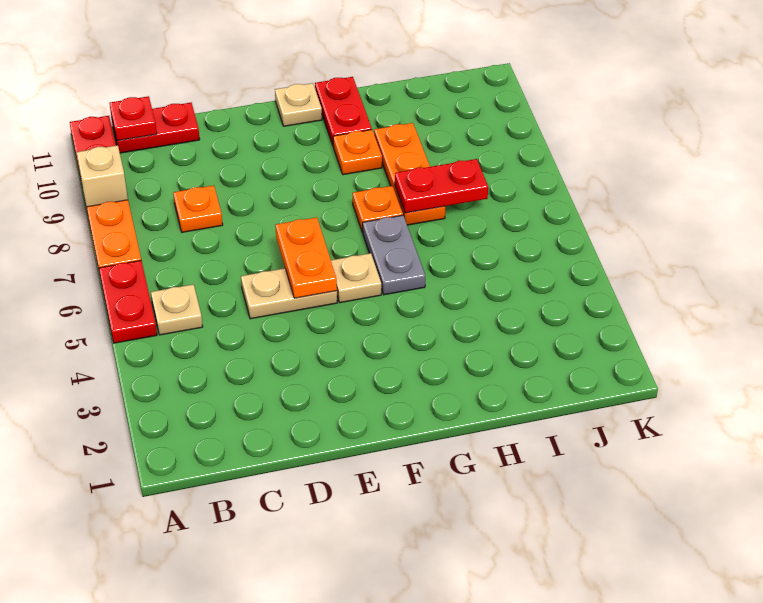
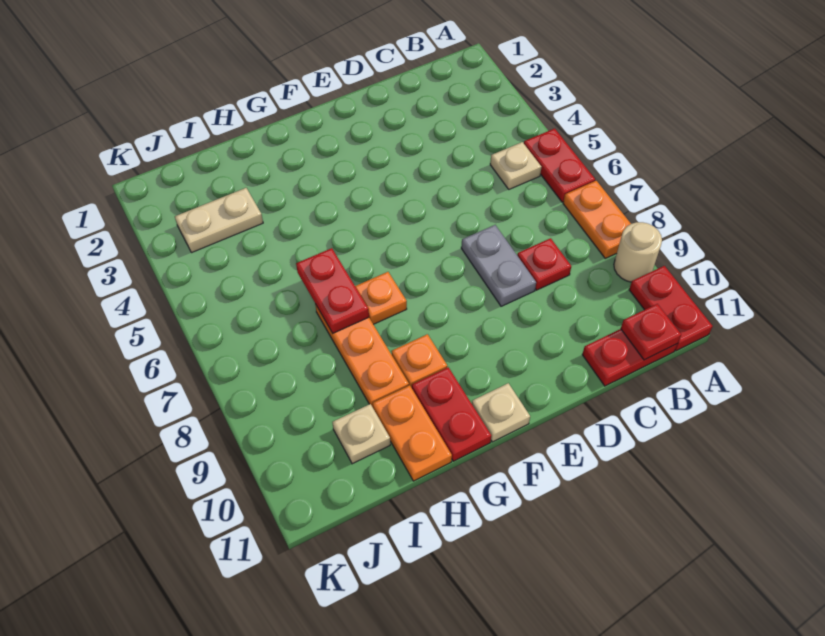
tan 1x1 brick [77,145,128,209] -> tan 1x1 round brick [614,222,662,282]
orange 1x1 plate [173,186,223,232] -> red 1x1 plate [517,238,571,290]
tan 1x2 plate [241,268,337,319] -> tan 1x2 plate moved to [175,188,263,253]
orange 1x2 plate [275,217,337,298] -> orange 1x2 plate moved to [373,385,452,481]
tan 1x1 plate [331,253,381,303] -> tan 1x1 plate moved to [332,404,390,464]
grey 1x2 plate [363,215,425,295] -> grey 1x2 plate moved to [461,225,536,306]
red 1x2 plate [395,159,488,213] -> red 1x2 plate turned to [296,248,369,333]

